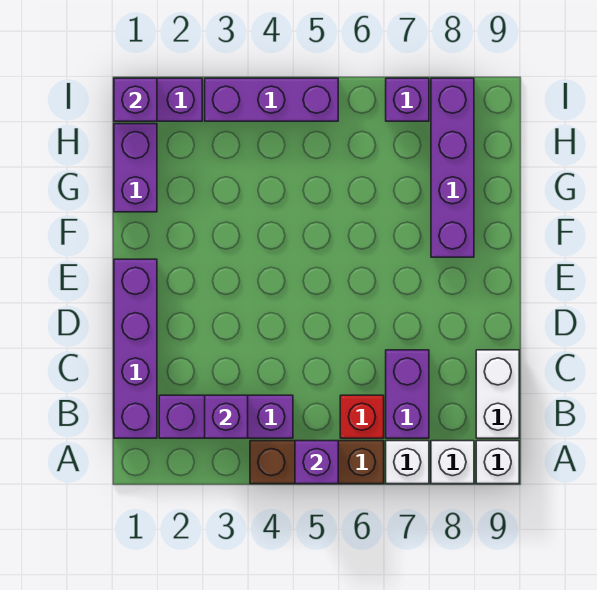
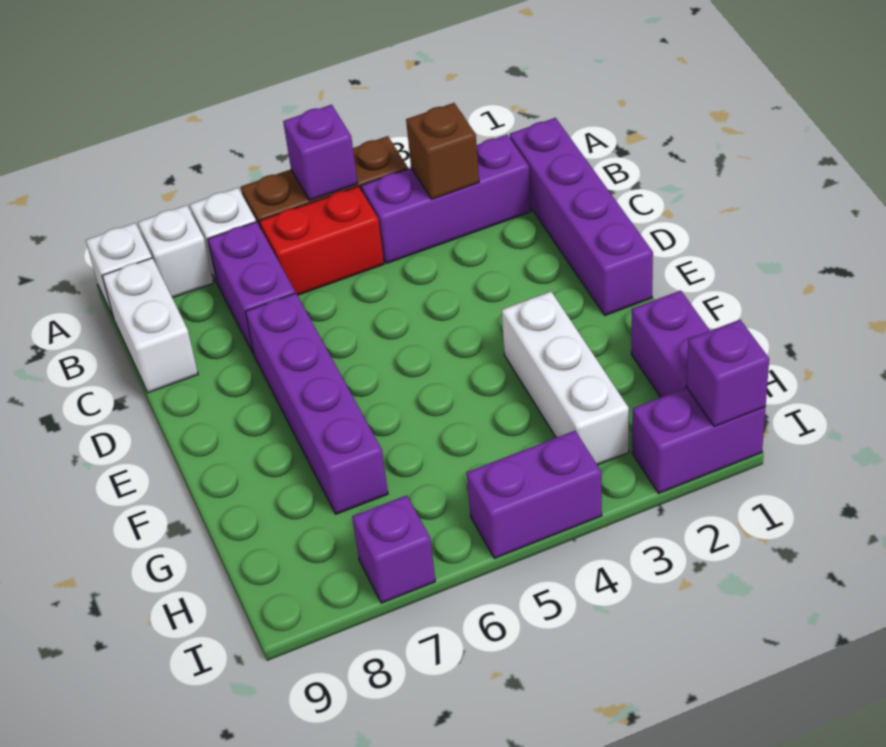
purple 1x1 brick [205,395,248,438] -> brown 1x1 brick [406,103,479,199]
red 1x1 brick [340,395,384,438] -> red 1x2 brick [259,186,384,295]
none -> white 1x3 brick [502,292,629,465]
purple 1x4 brick [431,78,474,257] -> purple 1x4 brick moved to [245,293,388,514]
purple 1x3 brick [205,78,338,121] -> purple 1x2 brick [467,431,602,558]

